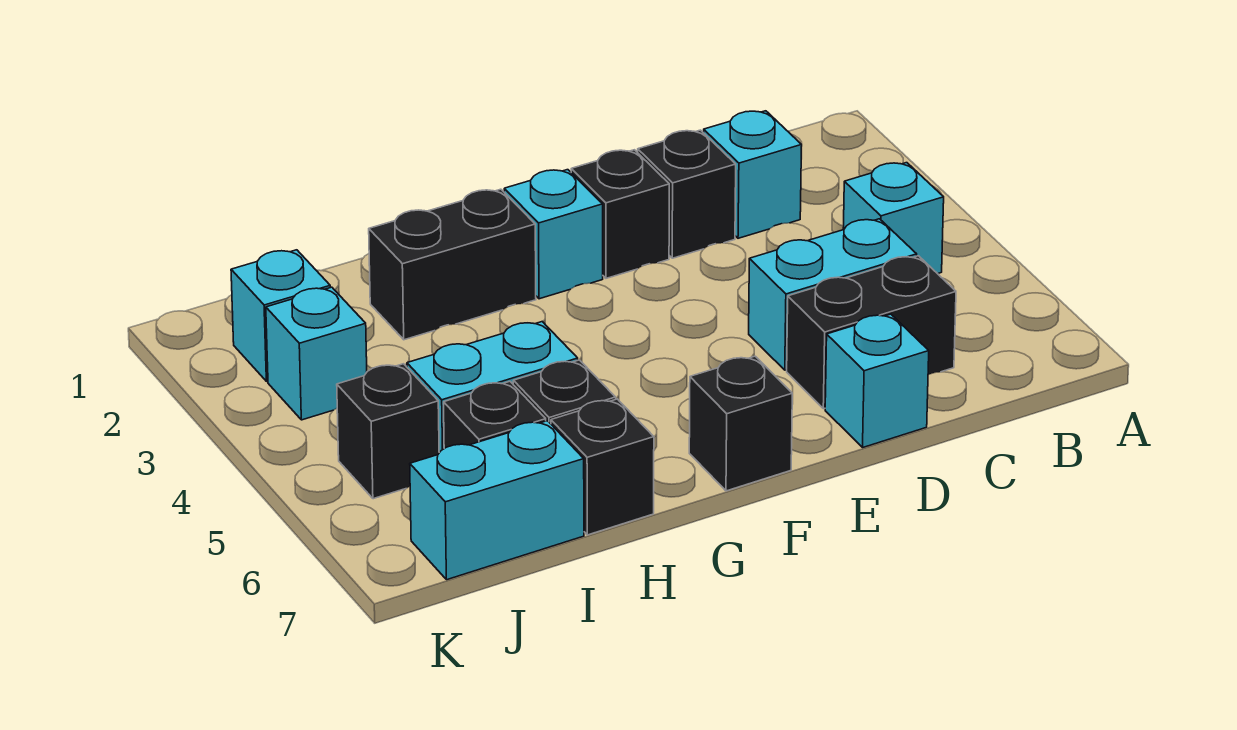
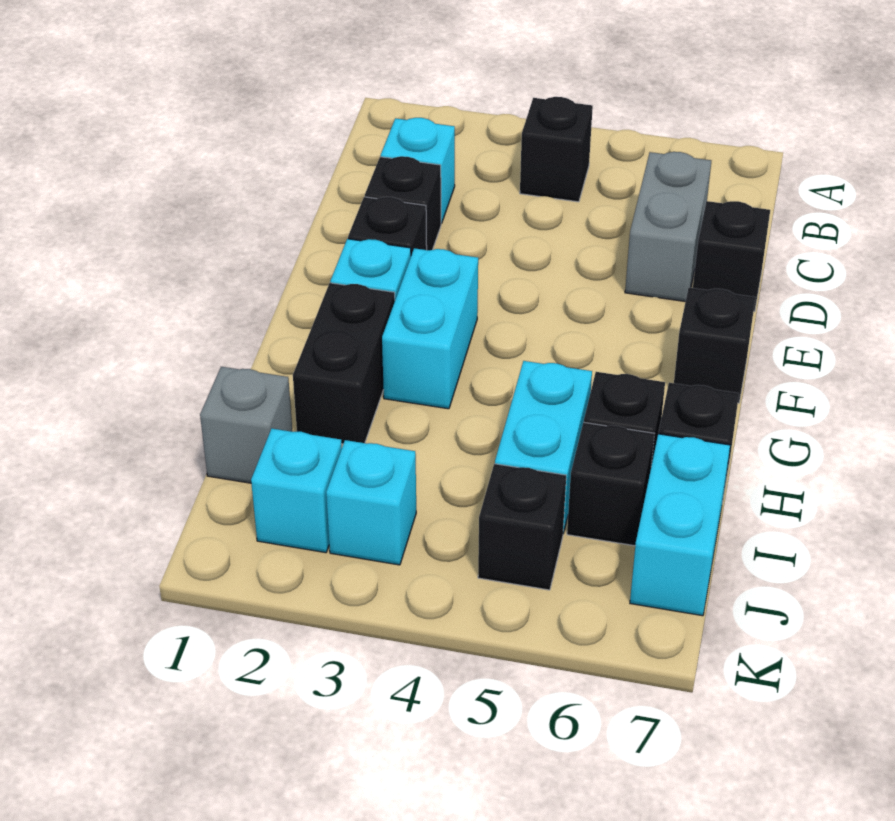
cyan 1x1 brick [843,163,944,274] -> black 1x1 brick [520,97,593,202]
cyan 1x2 brick [749,219,917,370] -> cyan 1x2 brick moved to [382,248,478,409]
black 1x2 brick [787,256,956,409] -> grey 1x2 brick [625,152,711,302]
cyan 1x1 brick [825,314,929,447] -> black 1x1 brick [693,201,770,312]
none -> grey 1x1 brick [200,367,293,483]

